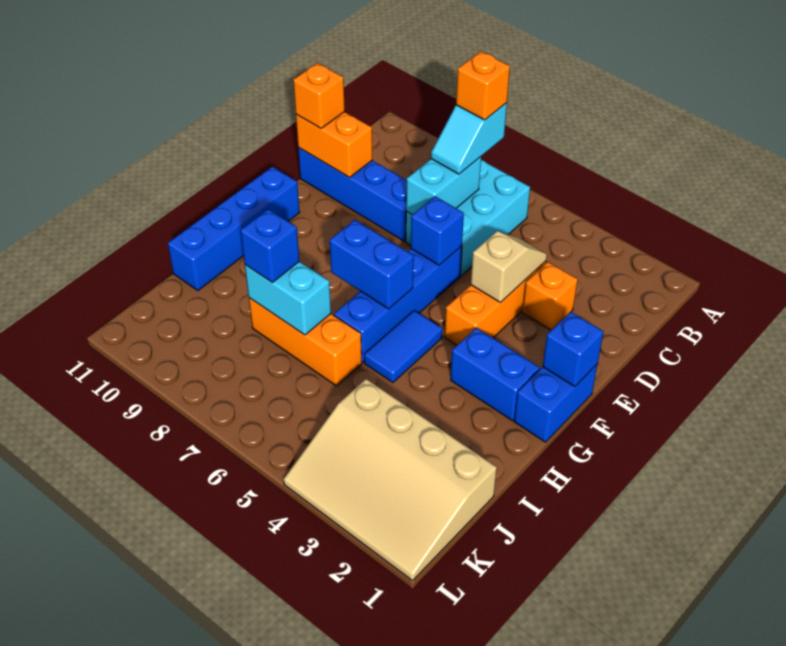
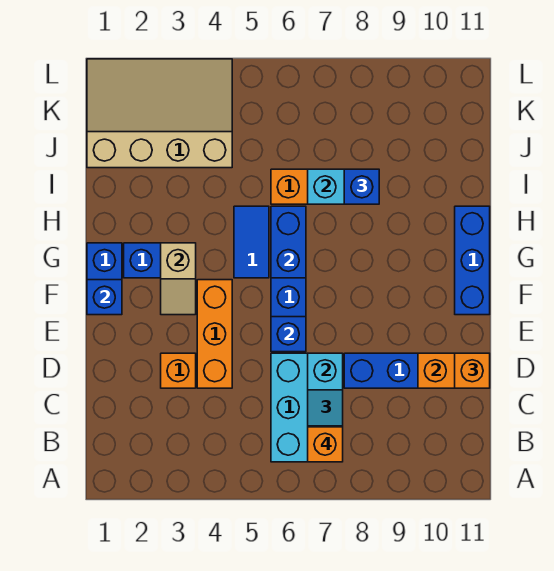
tan 1x2 slope [471,231,547,302] -> tan 1x2 slope moved to [161,243,196,315]
blue 1x4 brick [168,167,300,291] -> blue 1x3 brick [455,206,490,315]
blue 1x2 brick [330,220,414,309] -> blue 1x2 brick turned to [271,206,306,278]

